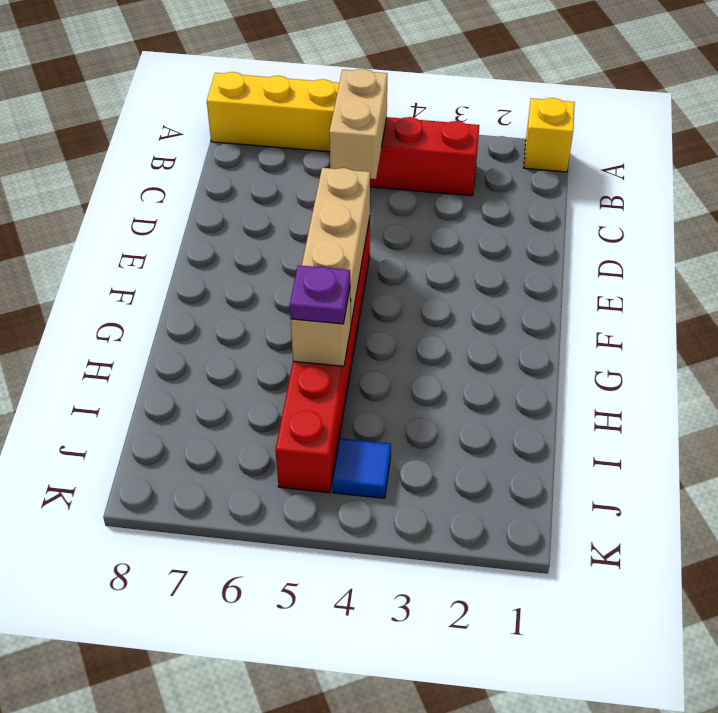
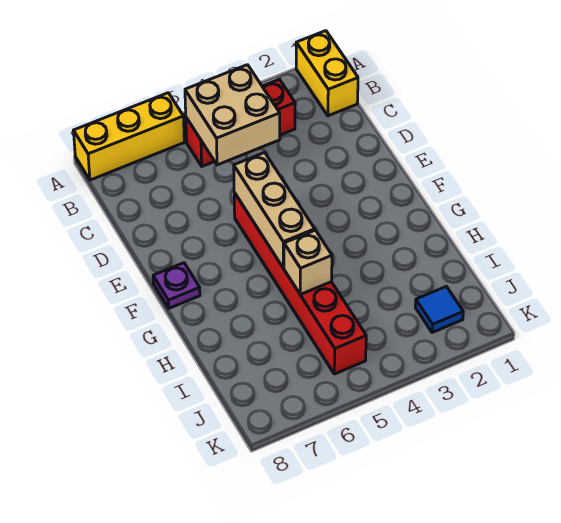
yellow 1x1 brick [524,98,575,172] -> yellow 1x2 brick [296,31,358,116]
tan 1x2 brick [329,69,387,179] -> tan 2x2 brick [185,65,280,165]
purple 1x1 plate [290,265,350,324] -> purple 1x1 plate moved to [153,263,200,308]
blue 1x1 tile [333,438,391,498] -> blue 1x1 tile moved to [415,286,463,333]

